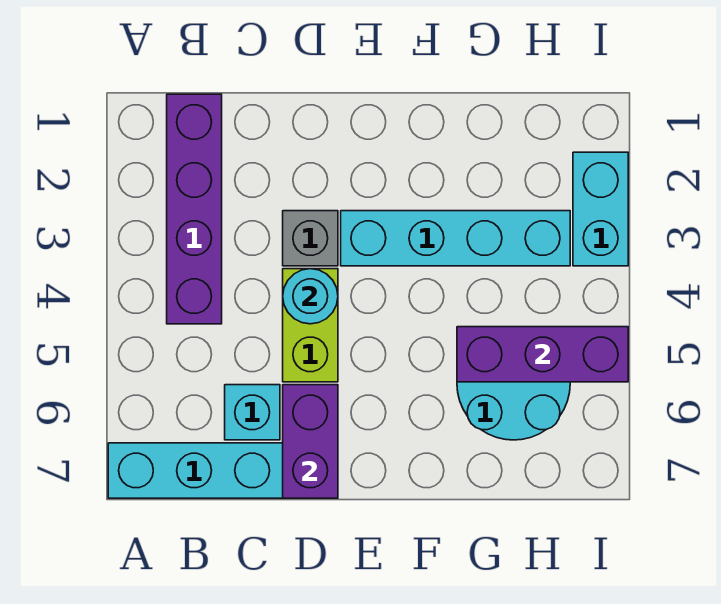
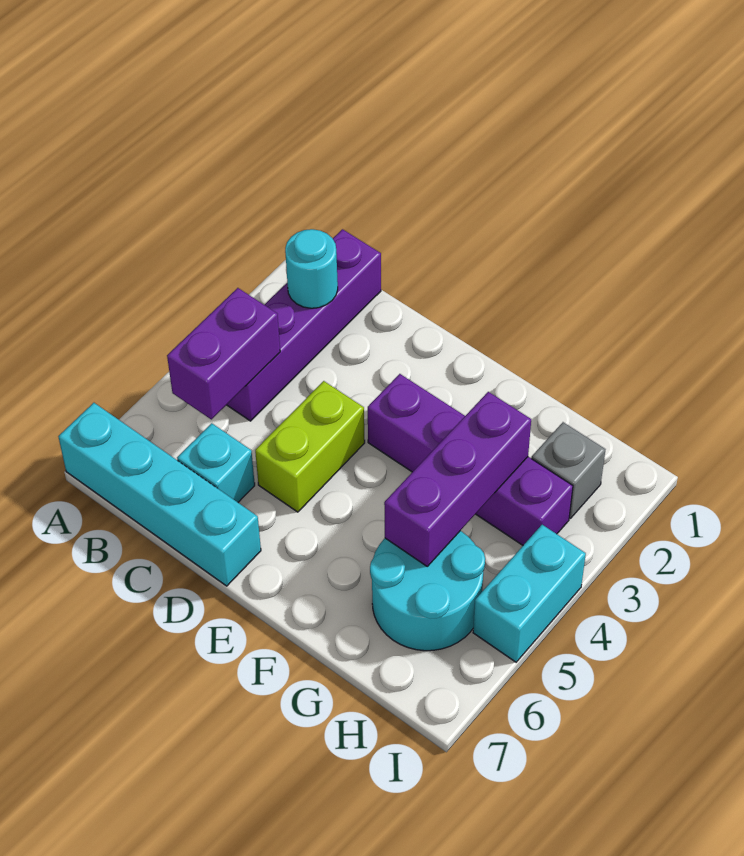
grey 1x1 brick [283,211,338,266] -> grey 1x1 brick moved to [532,422,605,518]
cyan 1x1 round brick [283,269,338,324] -> cyan 1x1 round brick moved to [285,229,338,308]
purple 1x2 brick [283,385,338,498] -> purple 1x2 brick moved to [167,288,280,419]
cyan 1x4 brick [341,211,570,266] -> purple 1x4 brick [368,374,573,545]
purple 1x3 brick [457,327,628,382] -> purple 1x3 brick turned to [384,392,531,566]
cyan 1x2 brick [573,152,628,266] -> cyan 1x2 brick moved to [473,525,586,662]

